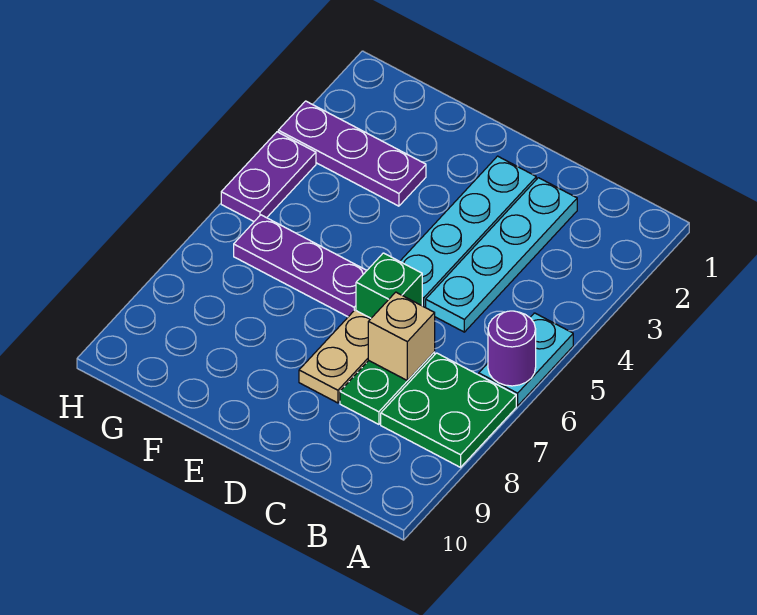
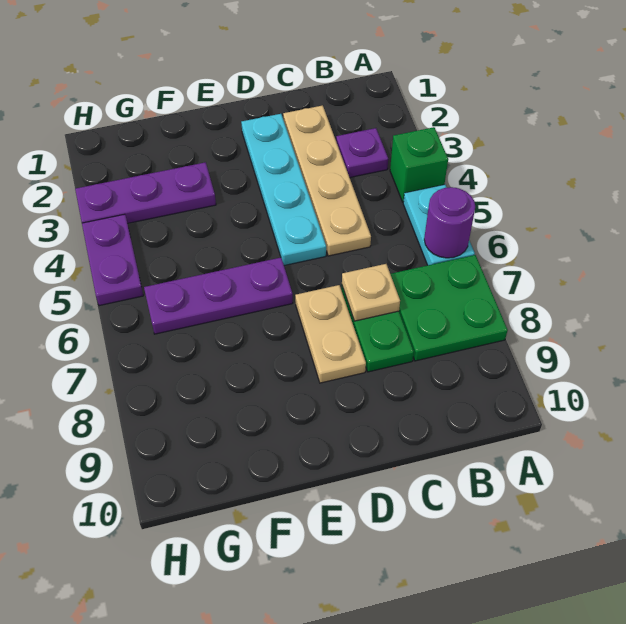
none -> purple 1x1 plate [336,128,388,177]
cyan 1x4 plate [426,178,577,332] -> tan 1x4 plate [283,105,371,256]
tan 1x1 brick [368,292,435,381] -> tan 1x1 plate [342,264,400,321]
green 1x1 brick [356,253,422,318] -> green 1x1 brick moved to [390,127,448,202]

